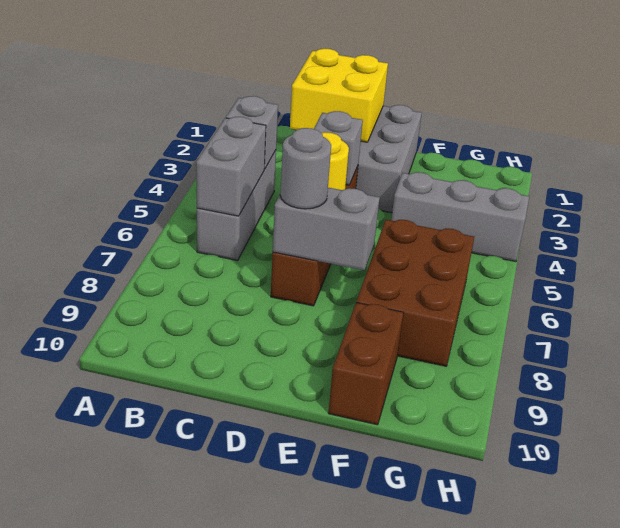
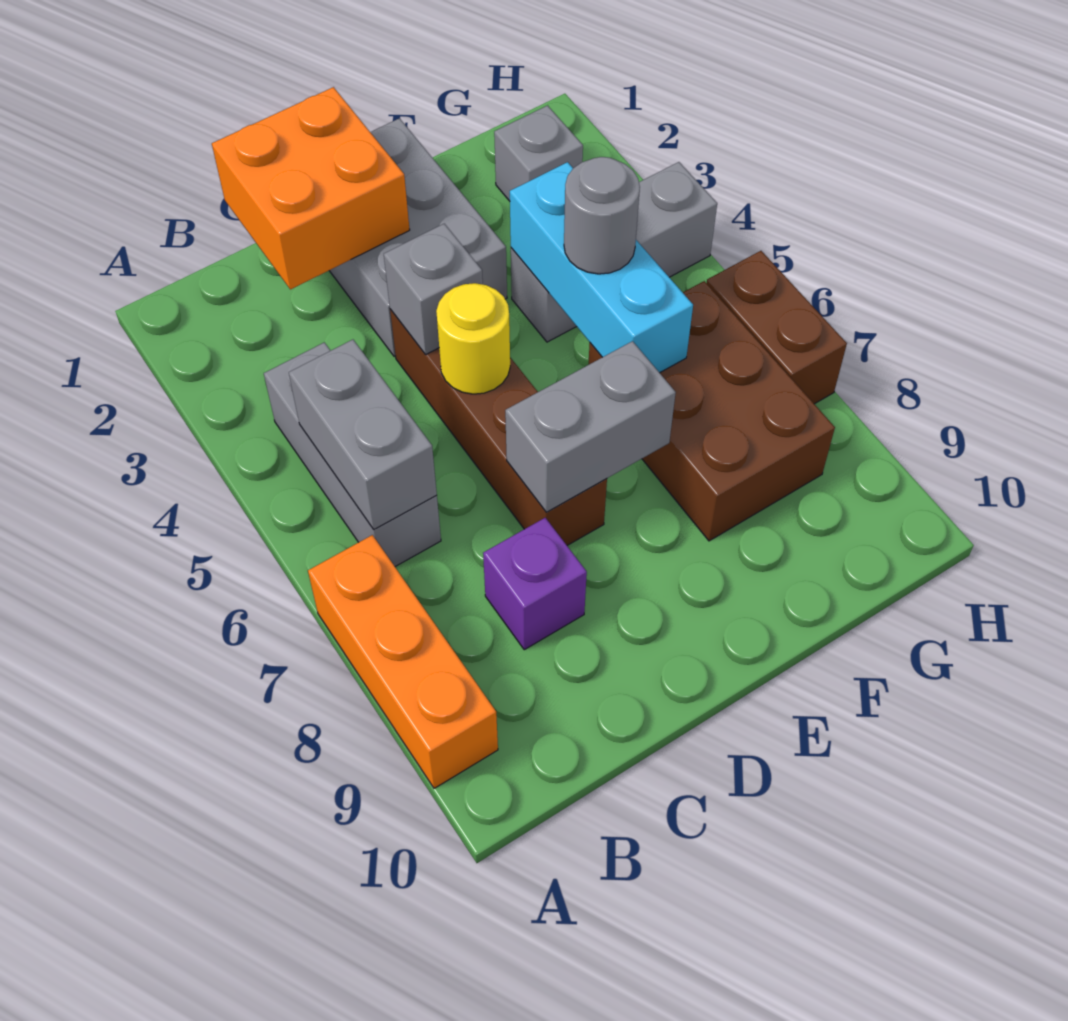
none -> orange 1x3 brick [308,535,498,788]
grey 1x1 brick [226,96,278,169] -> grey 1x1 brick moved to [494,106,583,201]
yellow 2x2 brick [290,49,388,142] -> orange 2x2 brick [212,87,410,289]
none -> purple 1x1 brick [483,518,587,650]
grey 1x1 round brick [280,128,331,209] -> grey 1x1 round brick moved to [564,157,640,274]
none -> cyan 1x3 brick [510,162,693,373]
brown 1x2 brick [329,303,403,425] -> brown 1x2 brick moved to [707,251,847,404]

